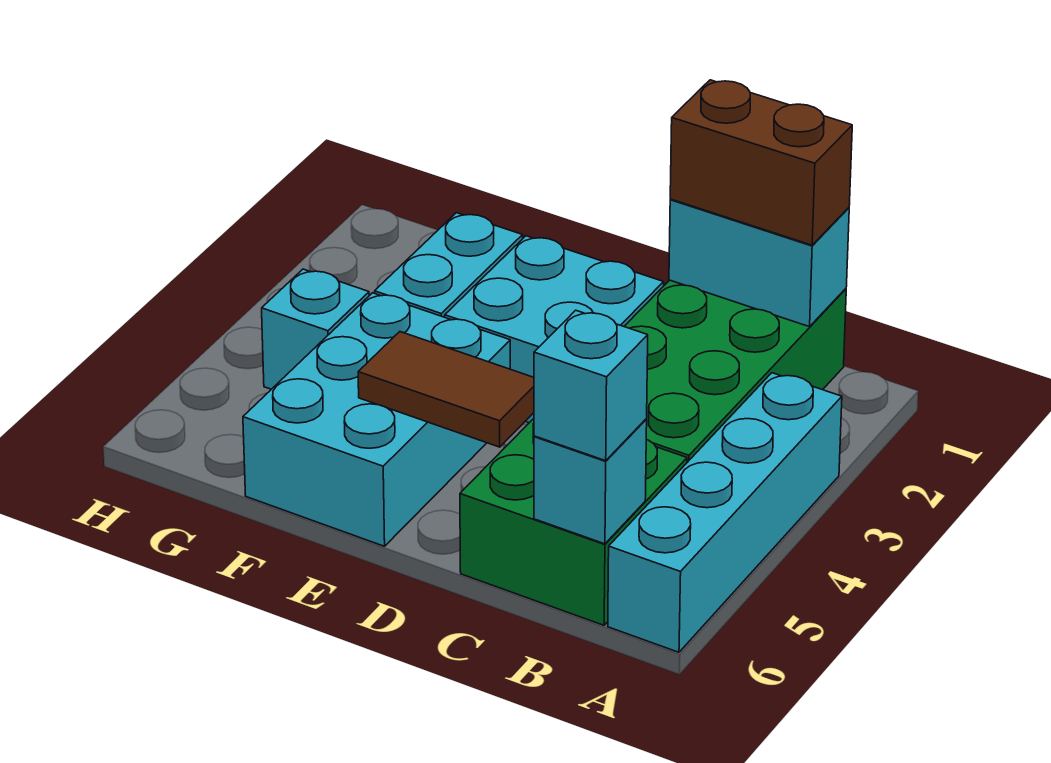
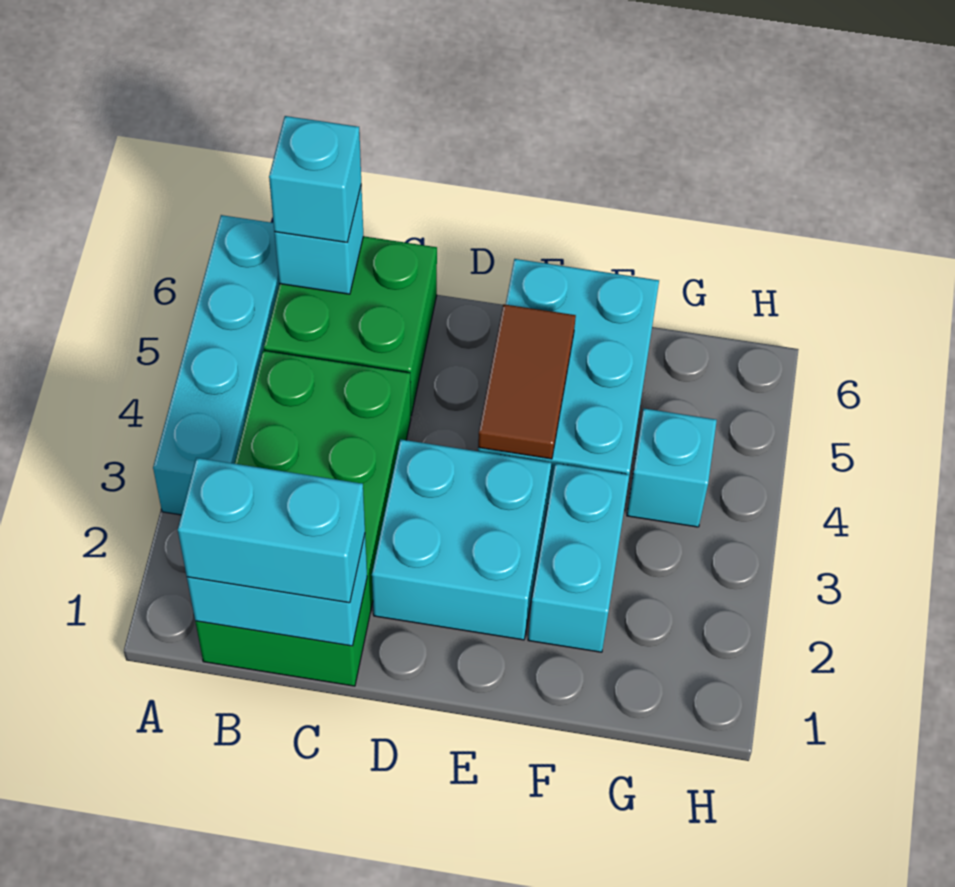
brown 1x2 brick [670,80,852,245] -> cyan 1x2 brick [178,458,365,603]
brown 1x2 tile [358,332,534,447] -> brown 1x2 tile turned to [478,304,576,459]

